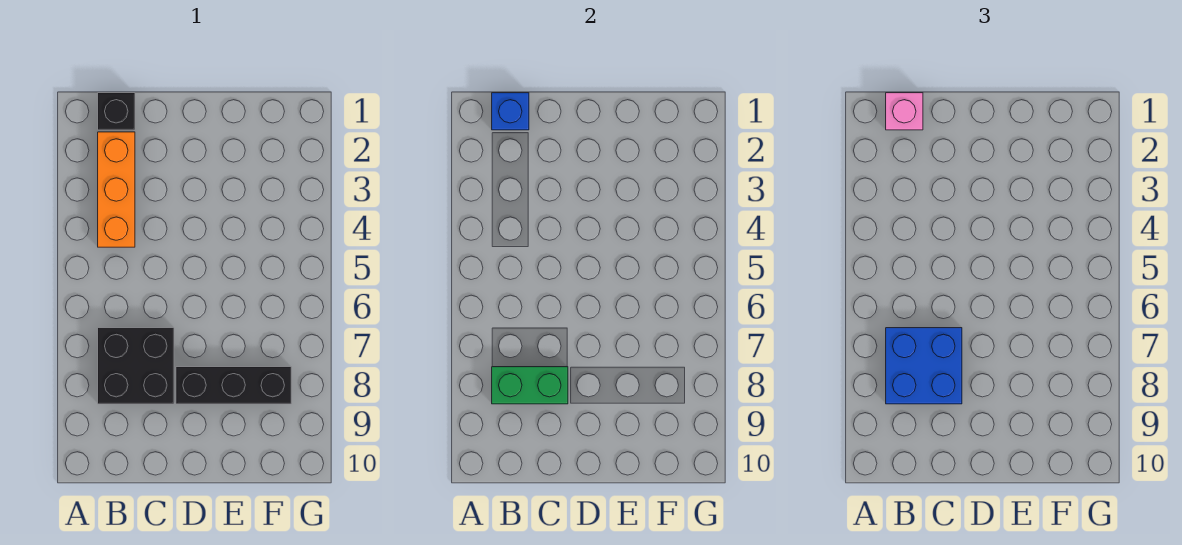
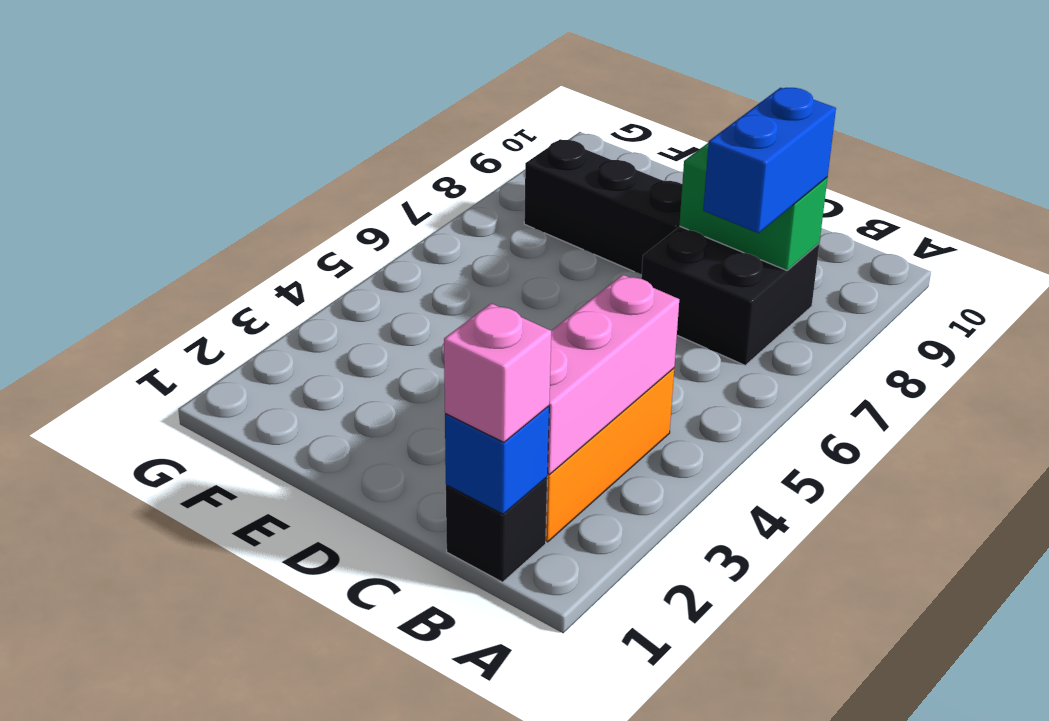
none -> pink 1x3 brick [548,275,679,475]
blue 2x2 brick [886,328,962,404] -> blue 1x2 brick [703,88,836,233]

